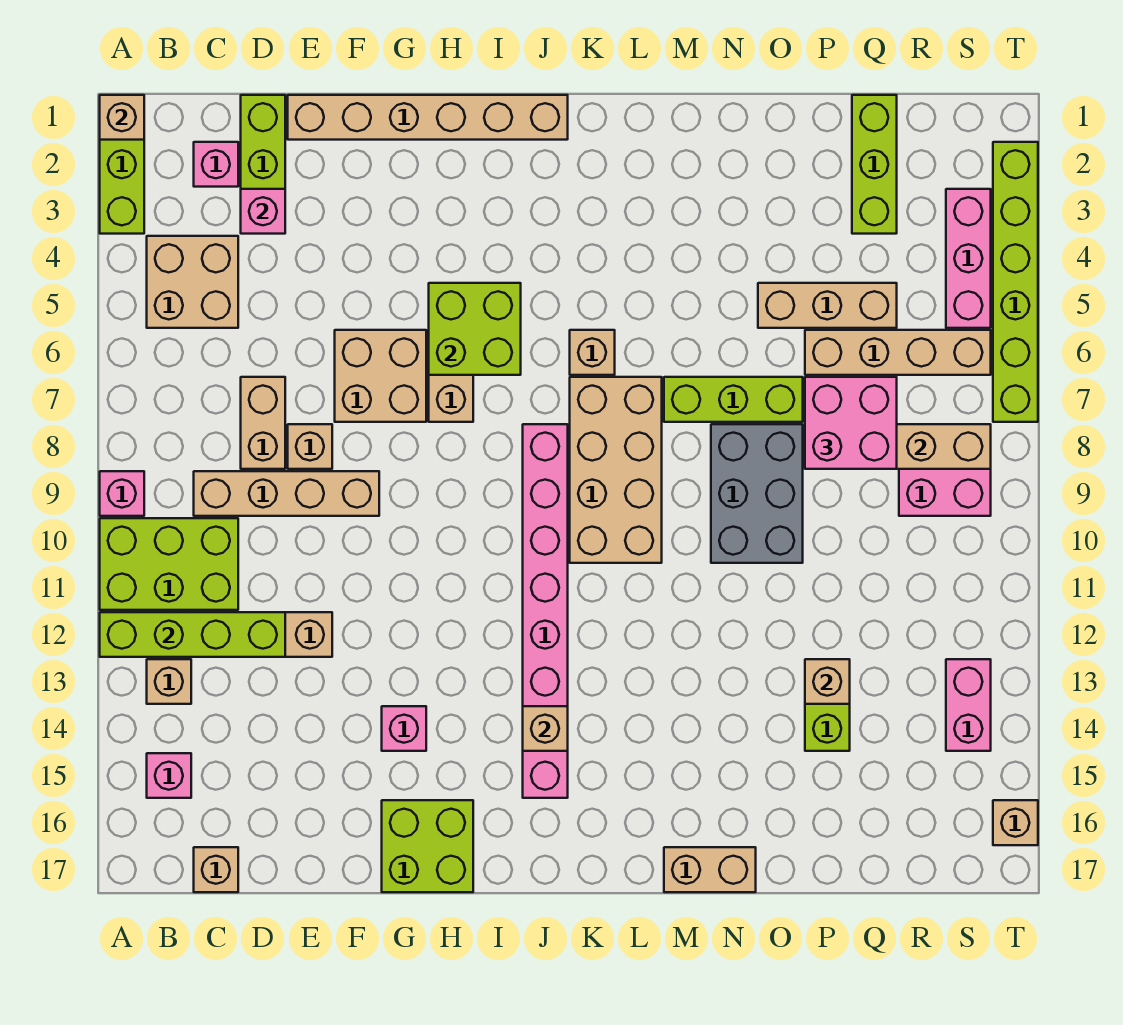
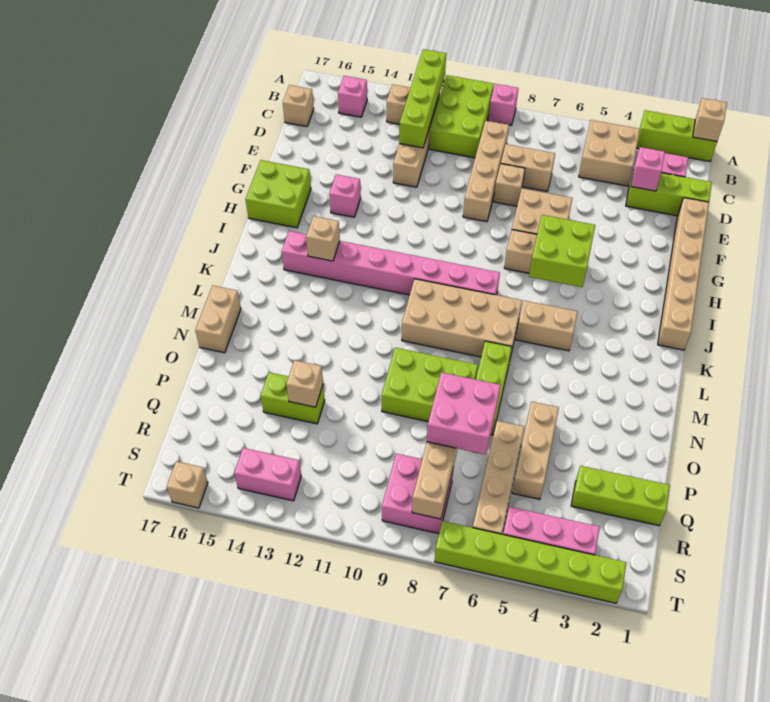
tan 1x1 brick [570,330,615,375] -> tan 1x2 brick [516,301,578,351]
grey 2x3 brick [711,424,803,563] -> lime 2x3 brick [382,348,478,422]

